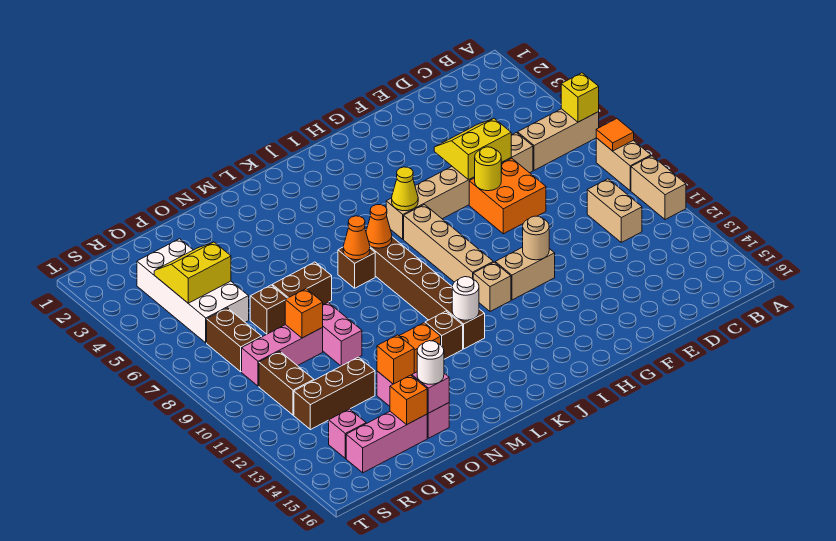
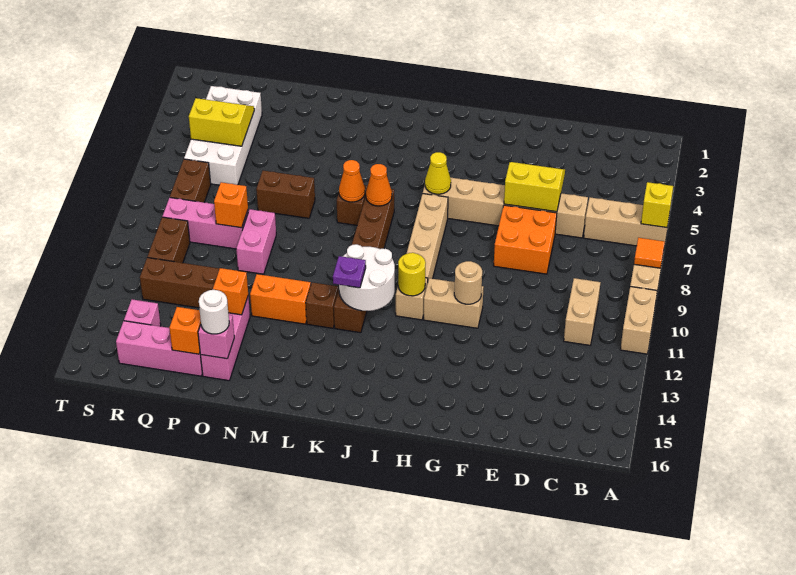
yellow 1x1 round brick [475,147,502,191] -> yellow 1x1 round brick moved to [398,253,426,296]
white 1x1 round brick [452,277,479,320] -> white 2x2 round brick [339,244,395,311]
none -> purple 1x1 plate [333,256,366,288]
brown 1x1 brick [250,285,287,334] -> none

